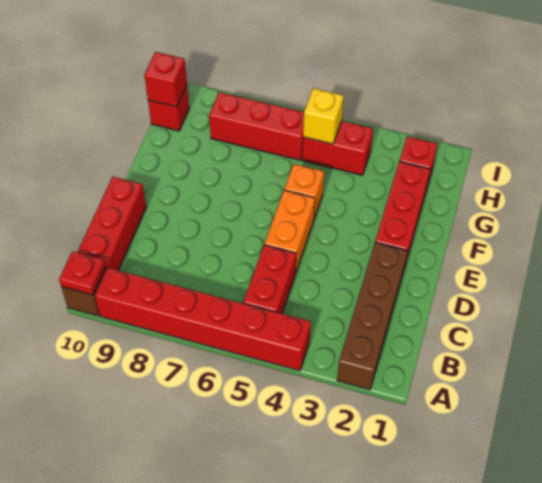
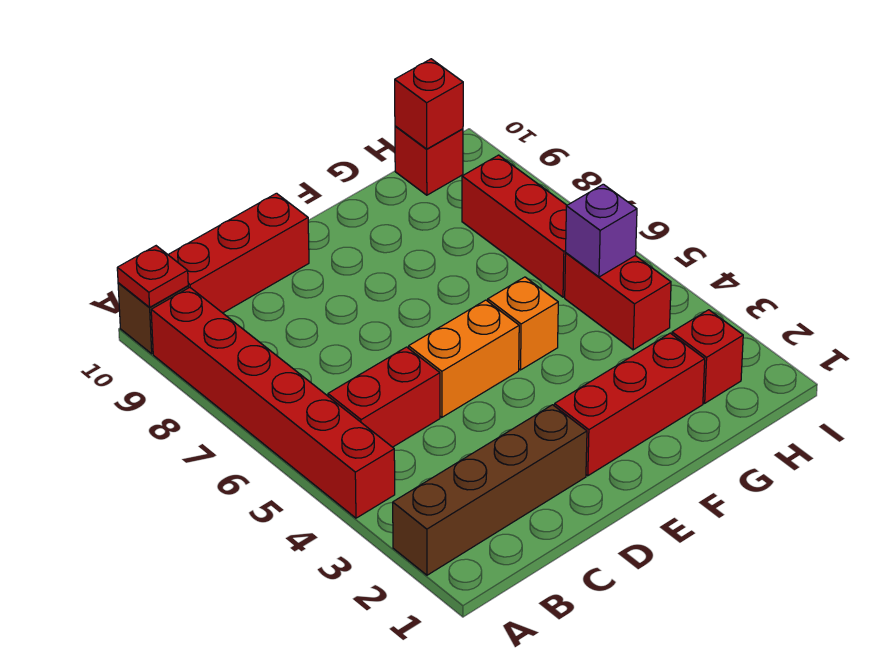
yellow 1x1 brick [303,88,344,144] -> purple 1x1 brick [566,184,637,277]

